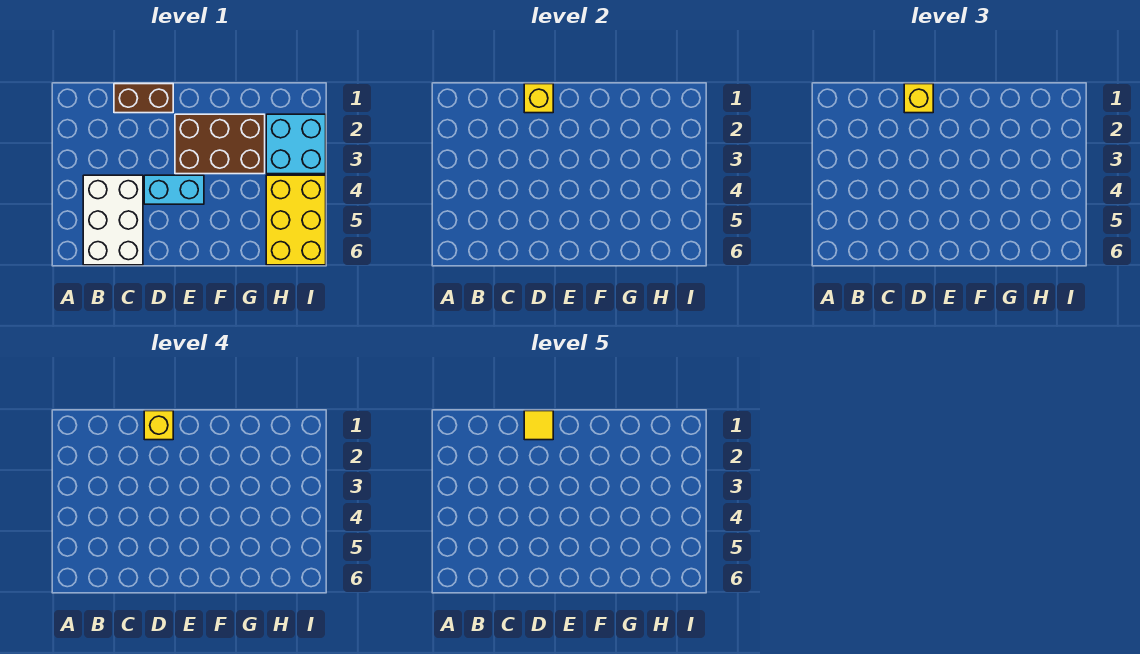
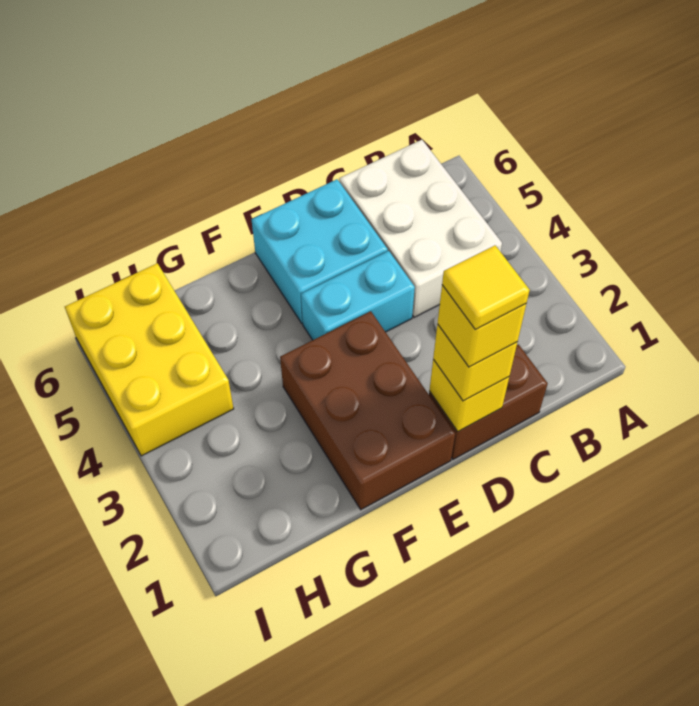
brown 2x3 brick [175,114,265,174] -> brown 2x3 brick turned to [280,311,455,509]
cyan 2x2 brick [266,114,326,174] -> cyan 2x2 brick moved to [252,179,388,323]

